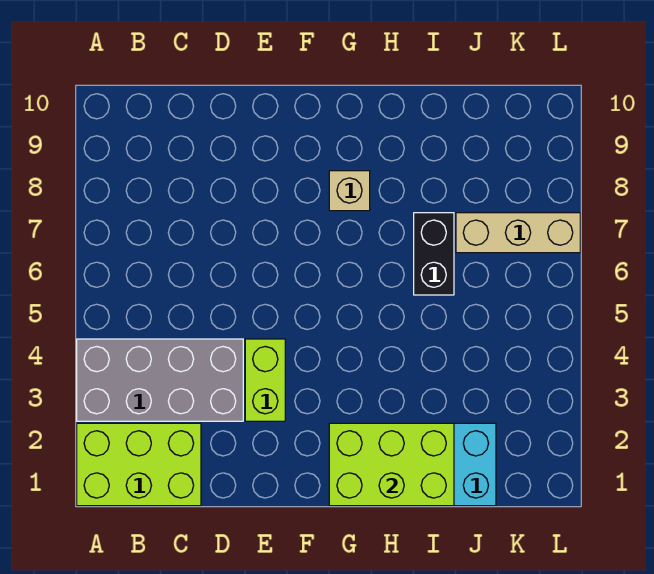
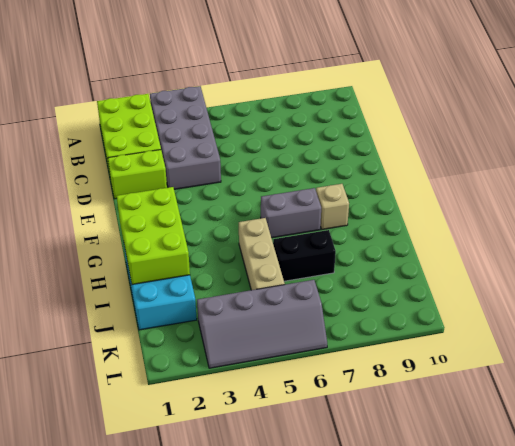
lime 1x2 brick [245,339,285,421] -> lime 1x2 brick moved to [108,150,167,199]
none -> grey 1x2 brick [261,188,321,238]
tan 1x3 brick [456,213,580,253] -> tan 1x3 brick moved to [239,218,285,290]
none -> grey 2x4 slope [197,280,327,368]

